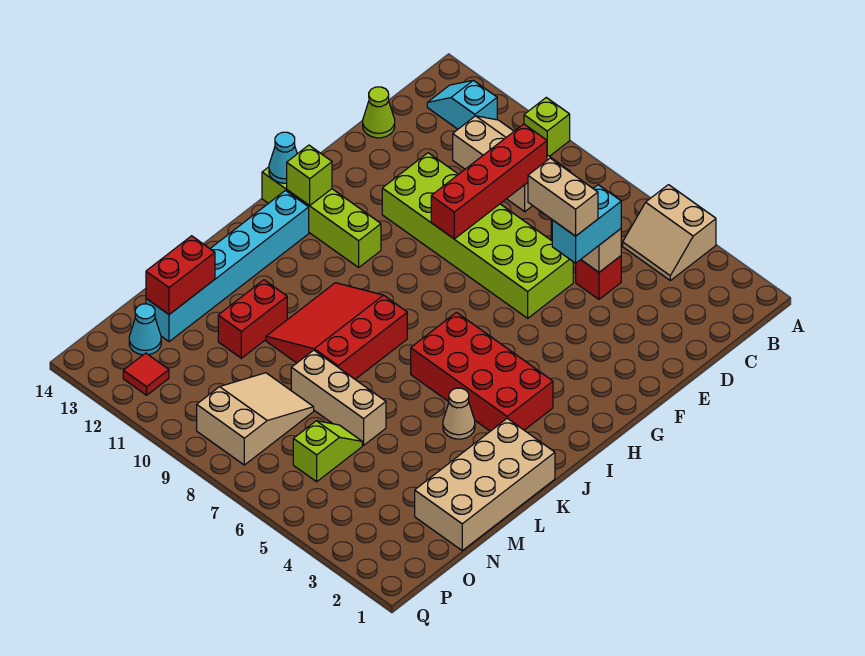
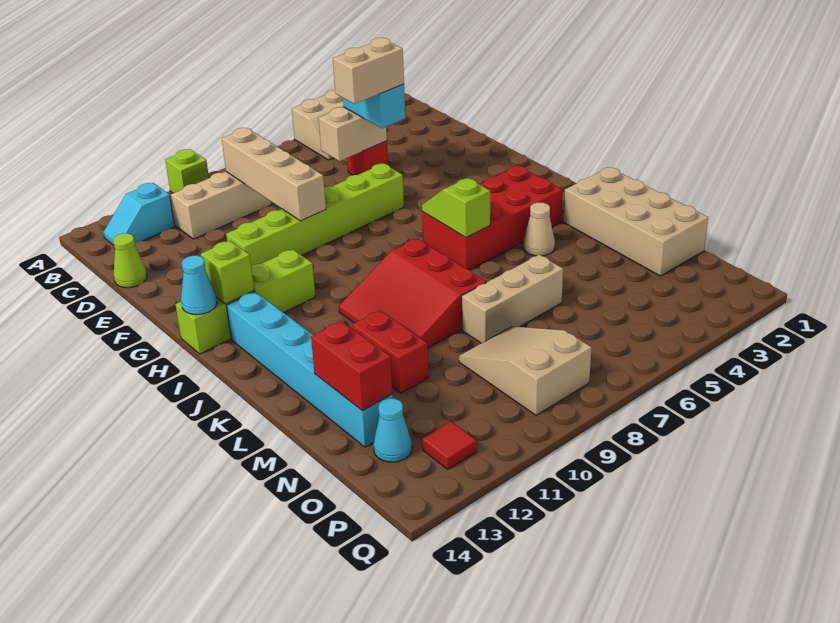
red 1x4 brick [431,124,547,239] -> tan 1x4 brick [222,128,326,221]
lime 2x6 brick [382,153,573,318] -> lime 1x6 brick [226,164,404,267]
lime 1x2 slope [293,421,362,482] -> lime 1x2 slope moved to [422,178,490,238]

